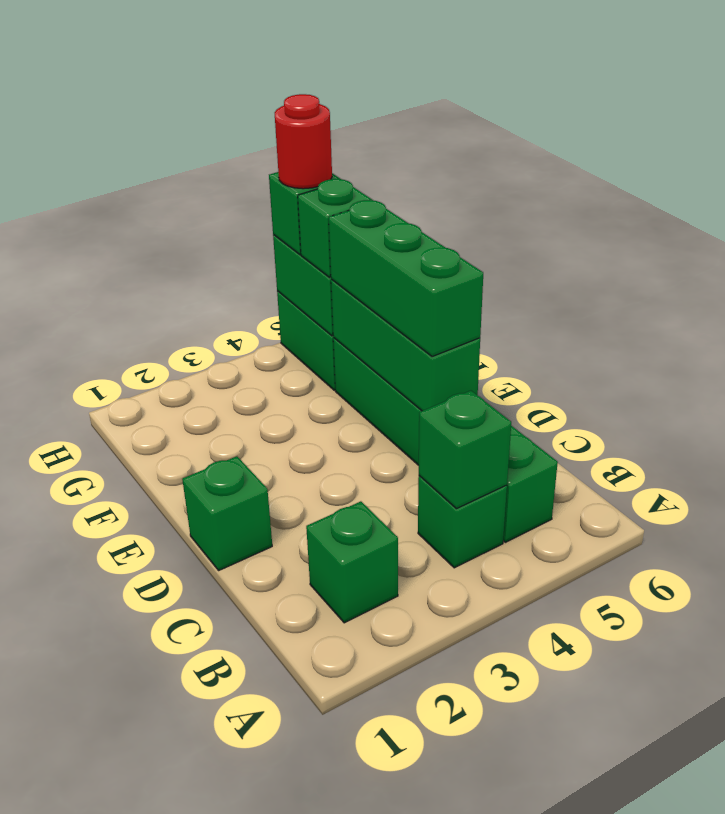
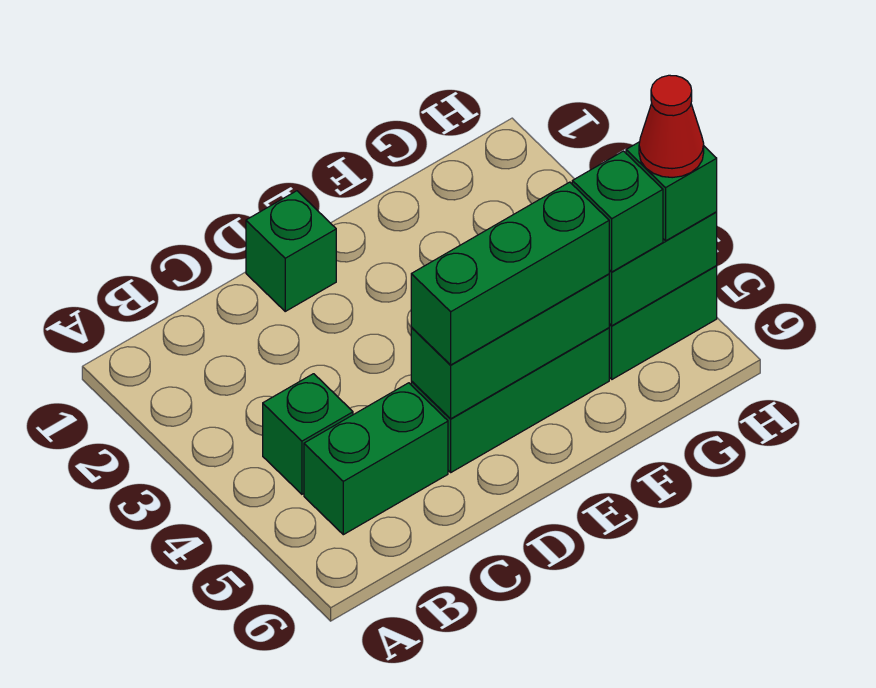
green 1x1 brick [306,501,398,623] -> none
green 1x1 brick [419,391,511,509] -> none
red 1x1 round brick [275,94,332,189] -> red 1x1 cone [639,75,704,178]

